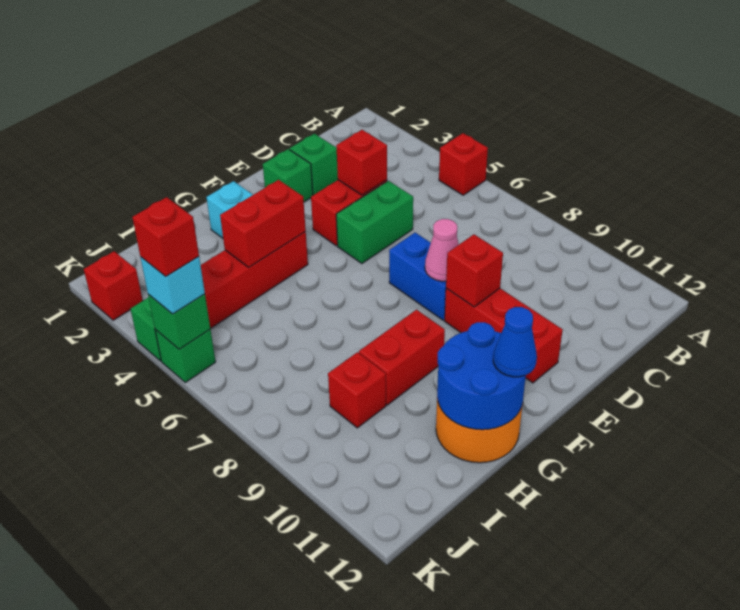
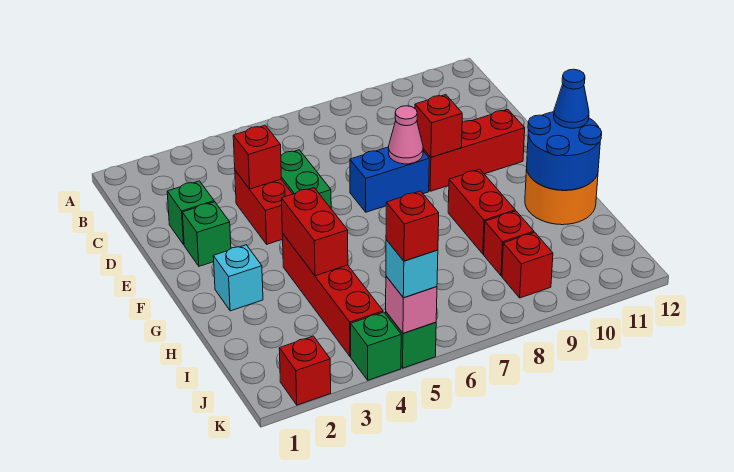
red 1x1 brick [439,133,488,195] -> red 1x1 brick moved to [502,232,553,298]
green 1x1 brick [148,294,210,349] -> pink 1x1 brick [386,276,437,333]

